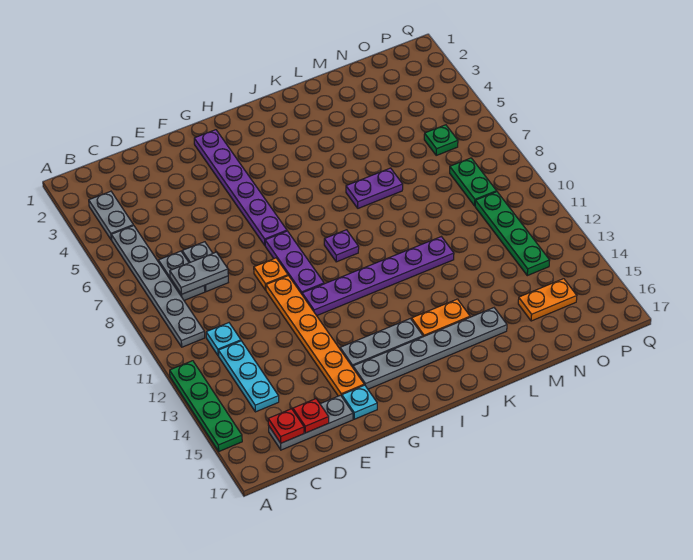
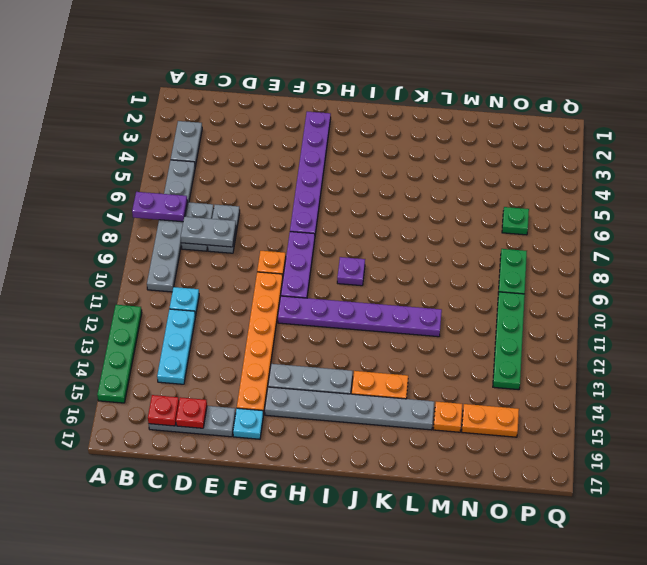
purple 1x2 plate [346,168,403,208] -> purple 1x2 plate moved to [132,192,187,222]
none -> orange 1x1 plate [433,402,462,432]

